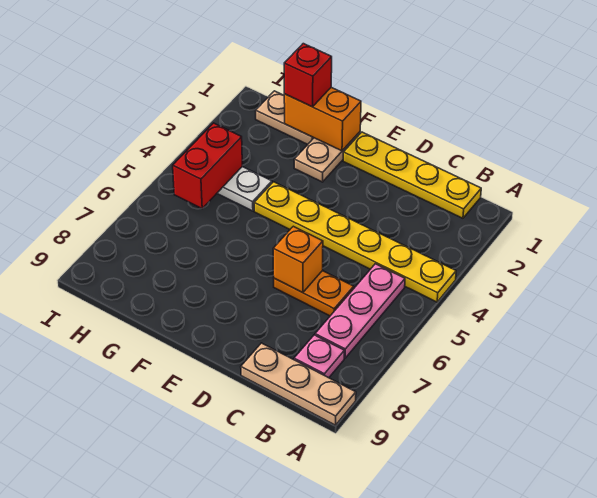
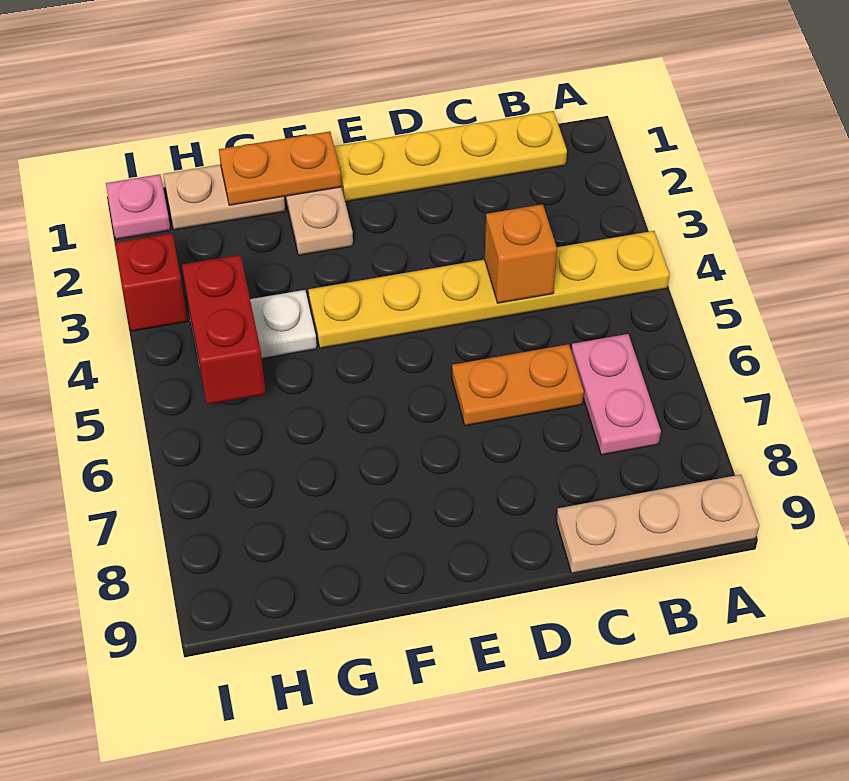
pink 1x3 plate [315,264,405,358] -> pink 1x2 plate [571,334,661,455]
pink 1x1 plate [294,335,344,378] -> pink 1x1 plate moved to [106,174,170,239]
orange 1x1 brick [273,226,323,293] -> orange 1x1 brick moved to [485,204,557,303]
orange 1x2 brick [284,87,361,151] -> orange 1x2 plate [219,131,341,205]
red 1x1 brick [284,44,332,107] -> red 1x1 brick moved to [115,233,188,331]

